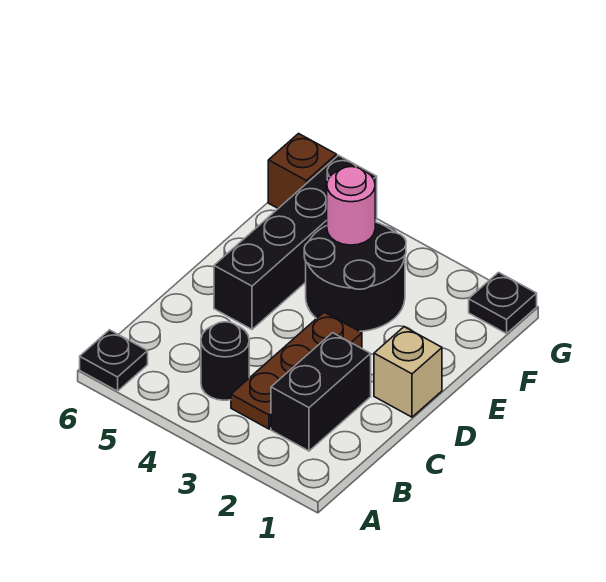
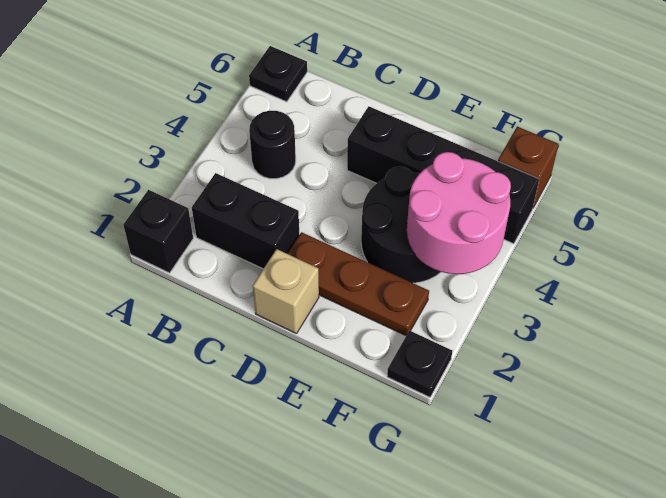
none -> black 1x1 brick [124,190,193,273]
brown 1x3 plate [231,312,362,429] -> brown 1x3 plate moved to [288,232,429,335]
pink 1x1 round brick [327,167,375,245] -> pink 2x2 round brick [407,152,511,274]

